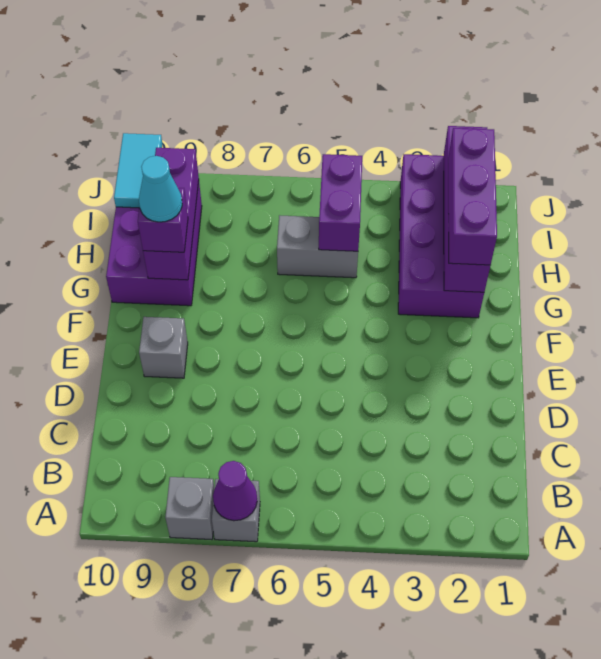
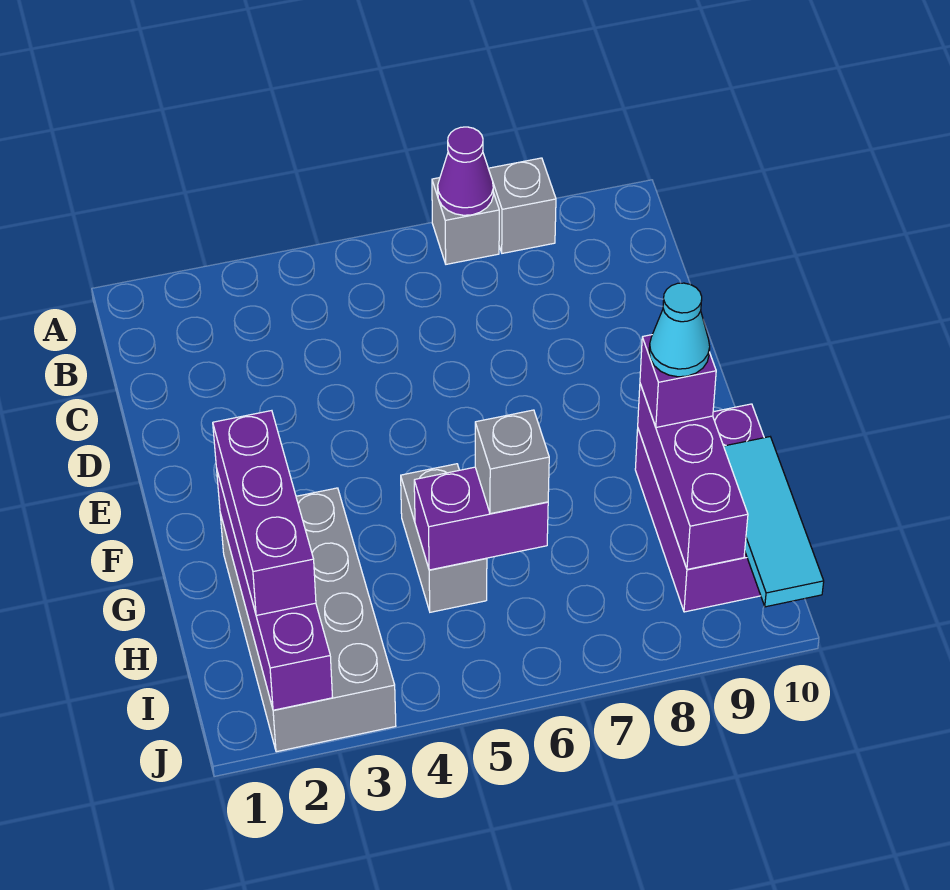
grey 1x1 brick [139,317,188,378] -> grey 1x1 brick moved to [475,410,549,514]
purple 2x4 brick [398,154,484,318] -> grey 2x4 brick [220,488,396,752]
grey 1x2 brick [277,215,358,278] -> grey 1x2 brick turned to [401,464,487,612]
purple 1x2 brick [319,154,362,251] -> purple 1x2 brick turned to [414,467,548,570]
cyan 1x2 tile [114,133,162,208] -> cyan 1x3 tile [724,437,824,607]

